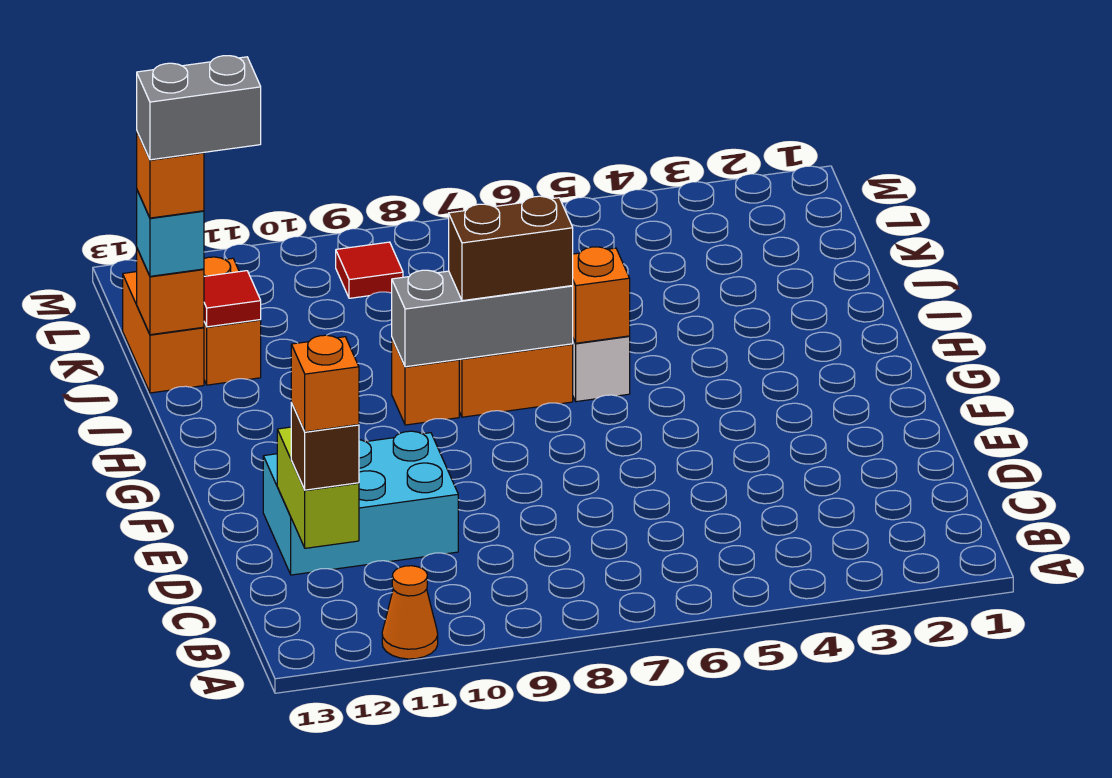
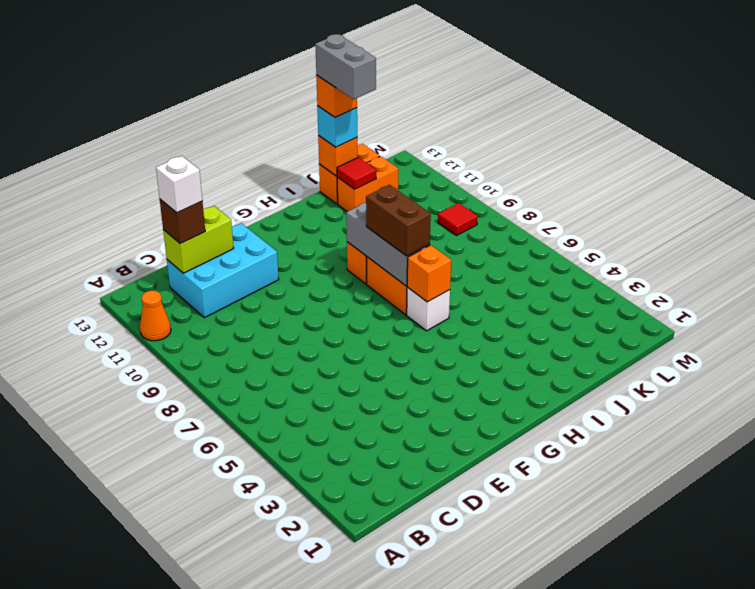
orange 1x1 brick [291,335,359,432] -> white 1x1 brick [156,156,202,213]
cyan 2x3 brick [263,431,458,575] -> cyan 2x3 brick turned to [167,223,279,318]

